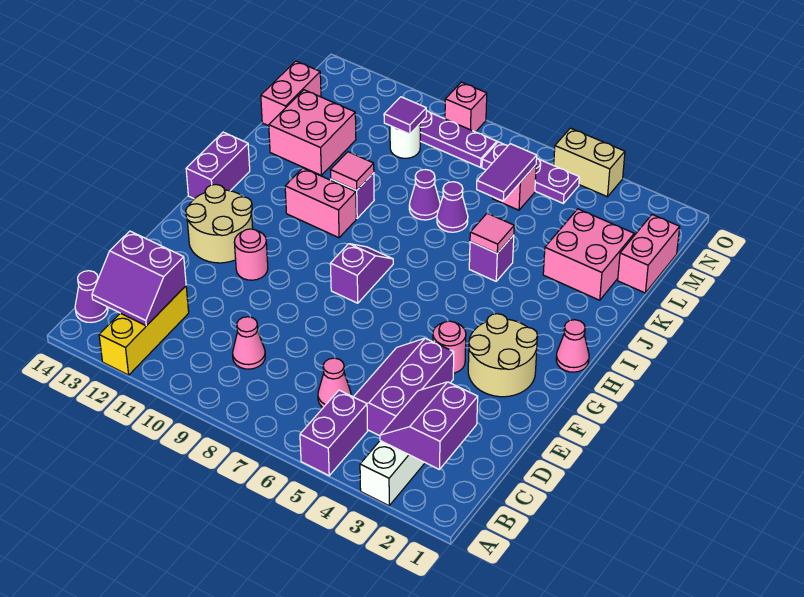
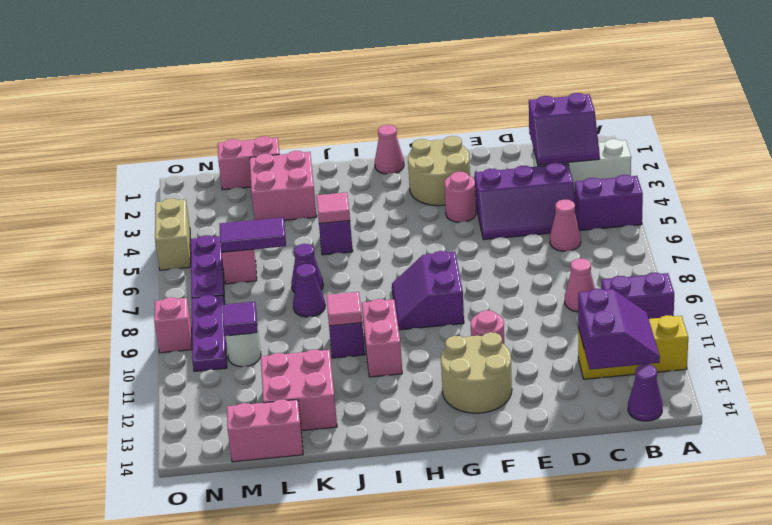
purple 1x2 slope [330,244,393,303] -> purple 2x2 slope [392,251,464,330]
purple 1x2 brick [186,132,250,199] -> purple 1x2 brick moved to [601,273,674,319]

